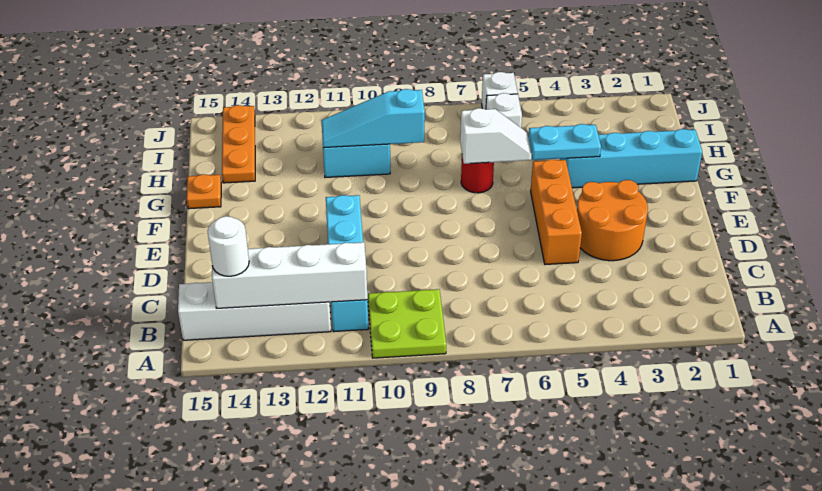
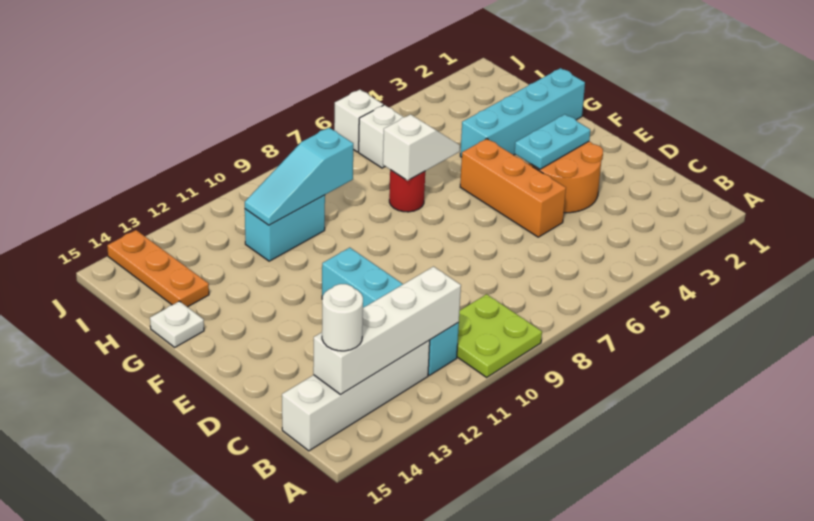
cyan 1x2 plate [528,124,601,160] -> cyan 1x2 plate moved to [514,114,590,169]
orange 1x1 plate [187,174,221,209] -> white 1x1 plate [150,301,204,347]

